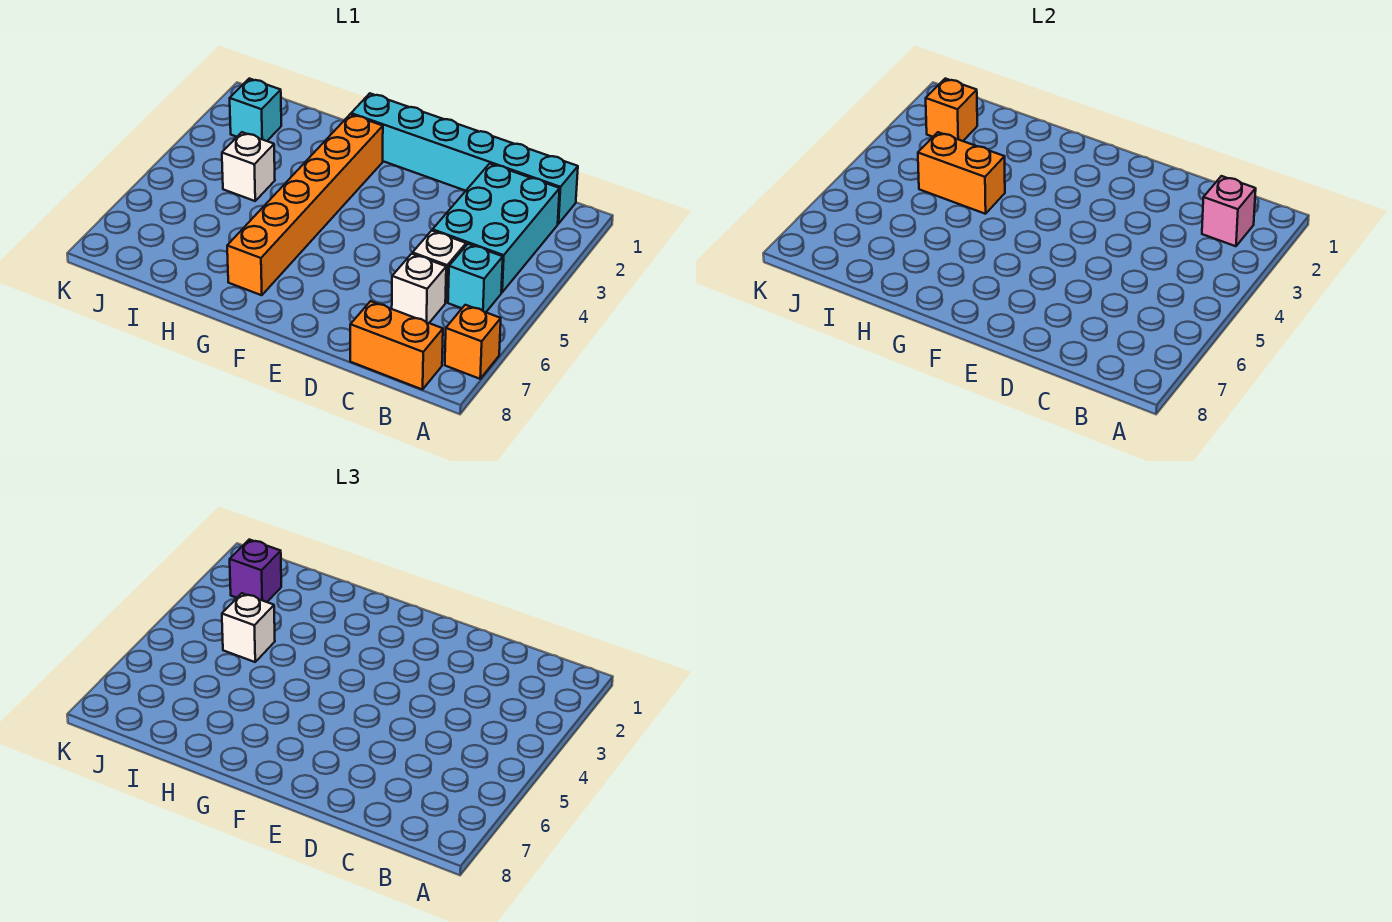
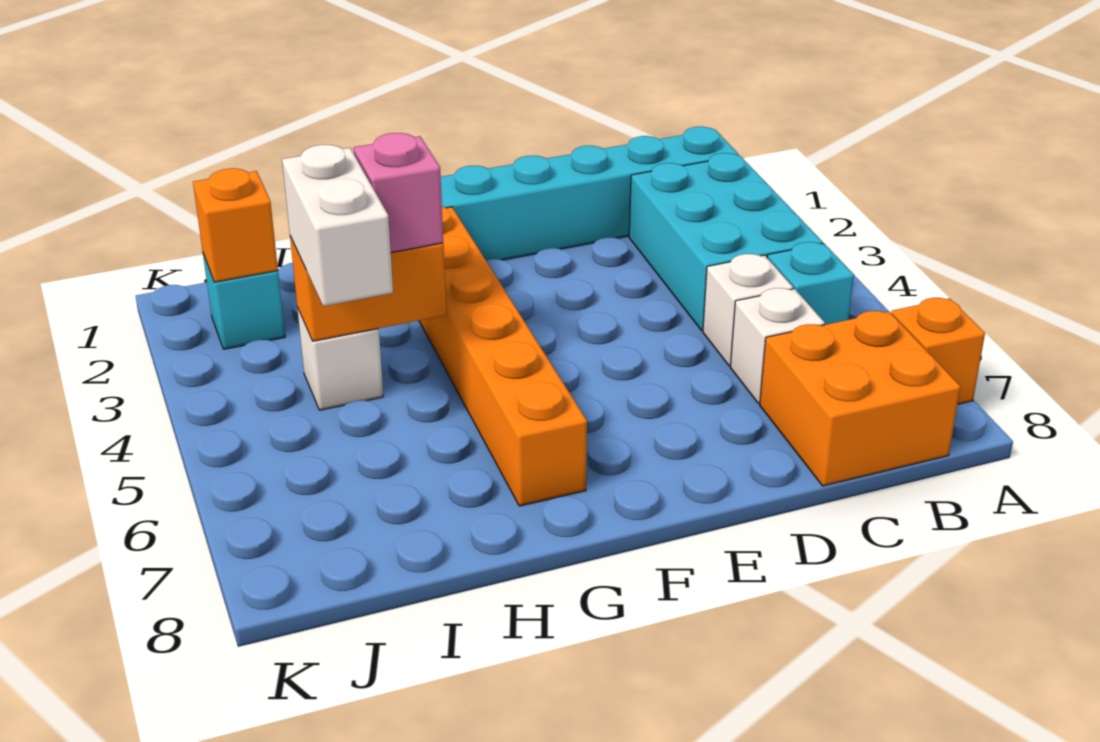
pink 1x1 brick [1202,176,1256,246] -> pink 1x1 brick moved to [354,133,443,252]
orange 1x2 brick [350,301,443,390] -> orange 2x2 brick [760,311,961,486]
white 1x1 brick [222,593,275,662] -> white 1x2 brick [282,145,393,306]
purple 1x1 brick [230,540,281,602] -> none

